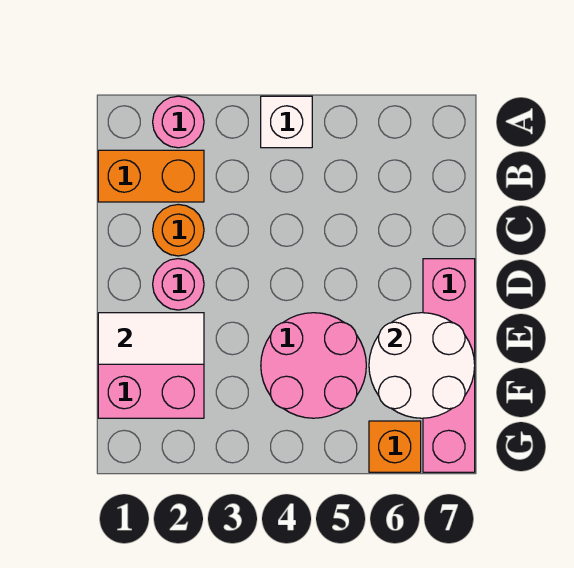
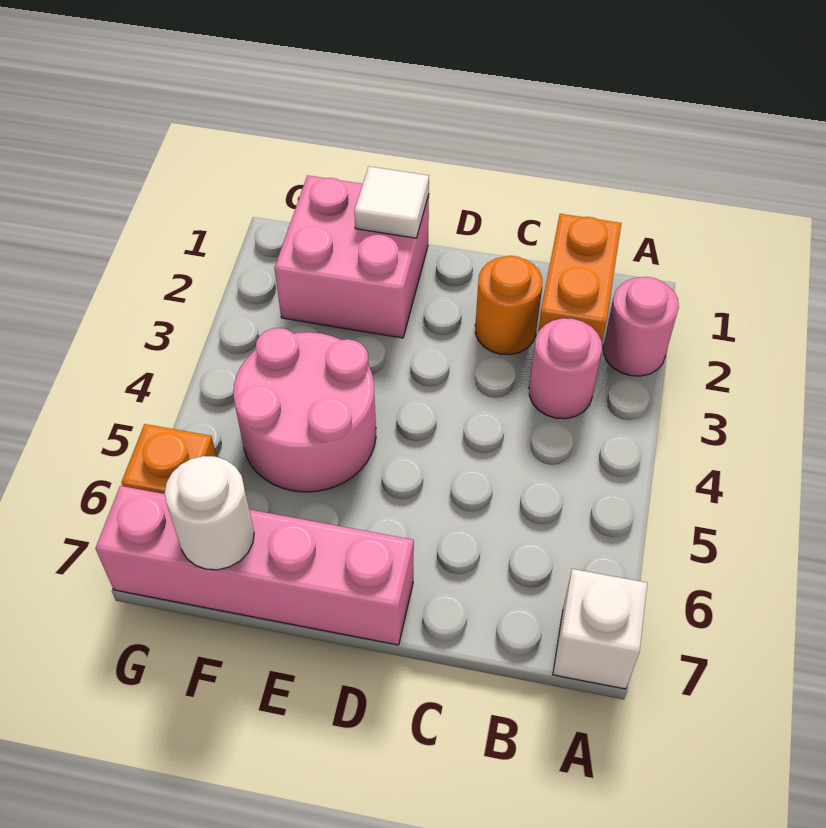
white 1x1 brick [261,96,312,148] -> white 1x1 brick moved to [553,569,647,689]
pink 1x1 round brick [153,259,204,310] -> pink 1x1 round brick moved to [529,318,602,419]
white 1x2 tile [98,313,204,364] -> white 1x1 tile [354,166,429,238]
white 2x2 round brick [369,313,475,418] -> white 1x1 round brick [165,456,254,570]

